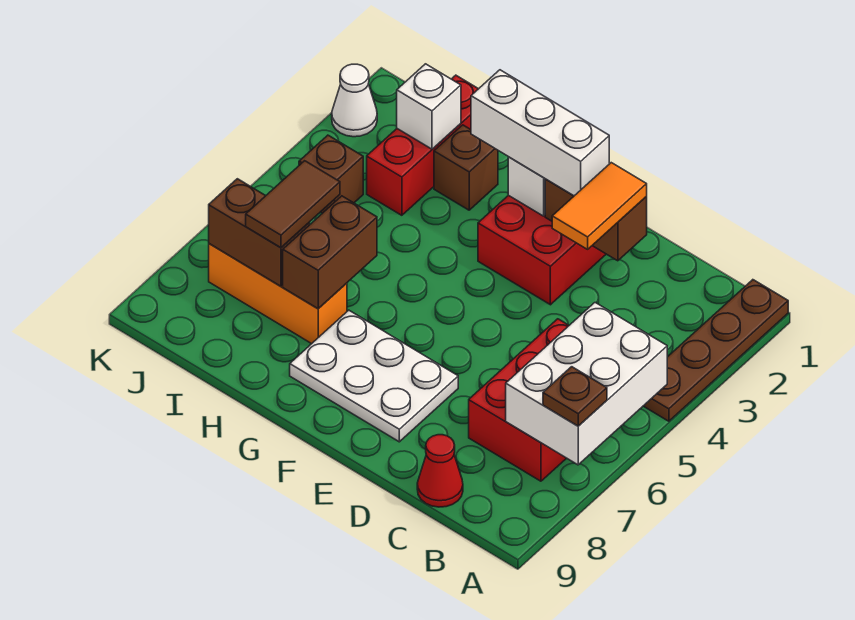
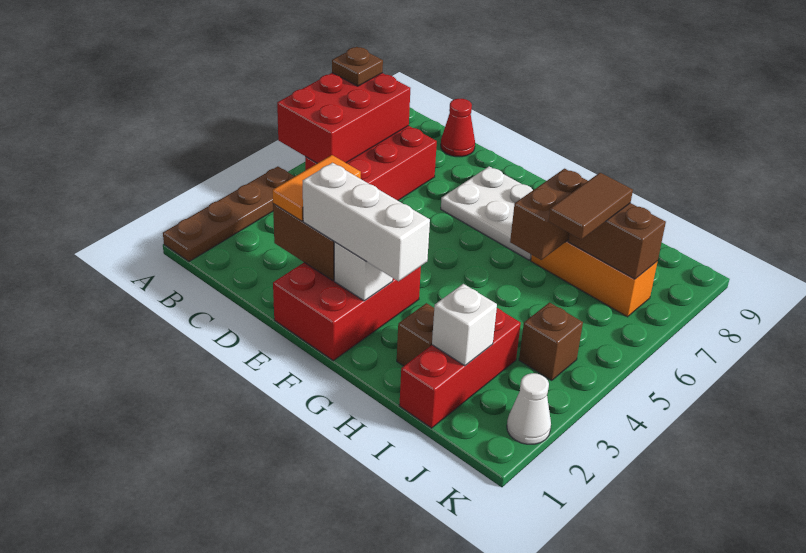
white 2x3 brick [506,303,667,465] -> red 2x3 brick [277,73,410,163]

